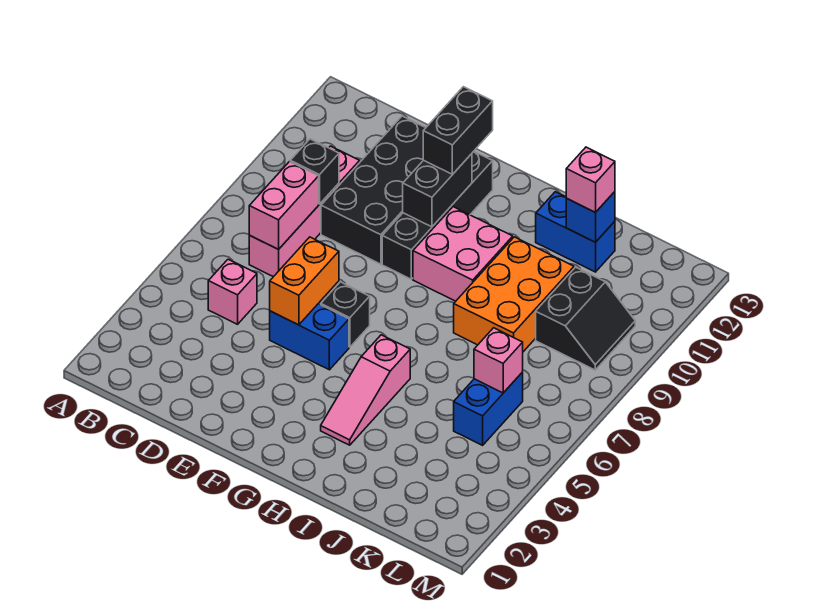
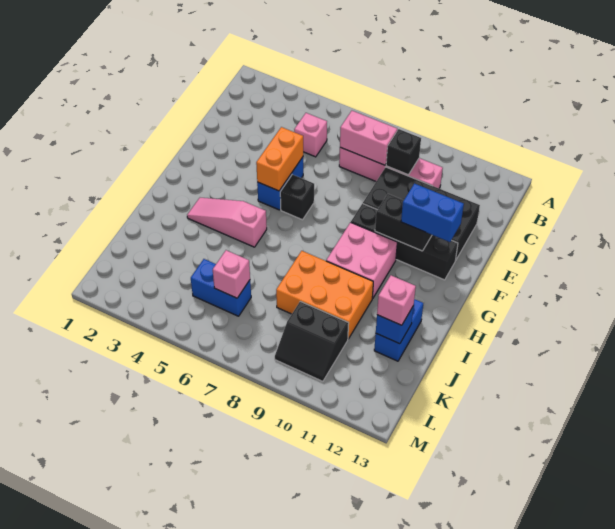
orange 1x2 brick [270,237,339,325] -> orange 1x2 brick turned to [256,127,303,191]
black 1x2 brick [423,87,493,174] -> blue 1x2 brick [401,184,464,242]

